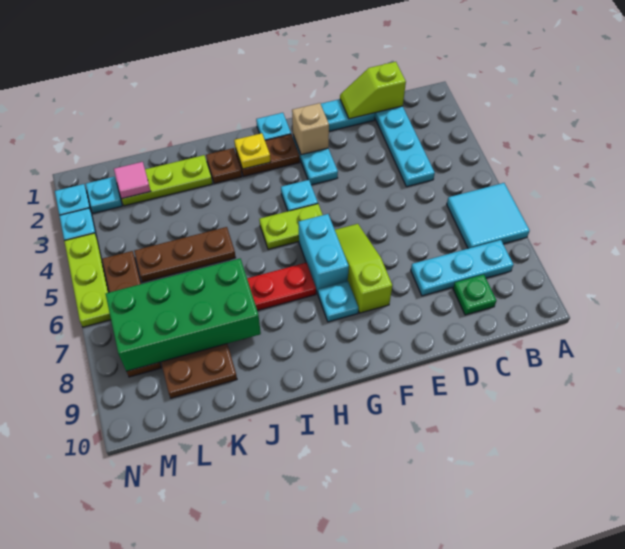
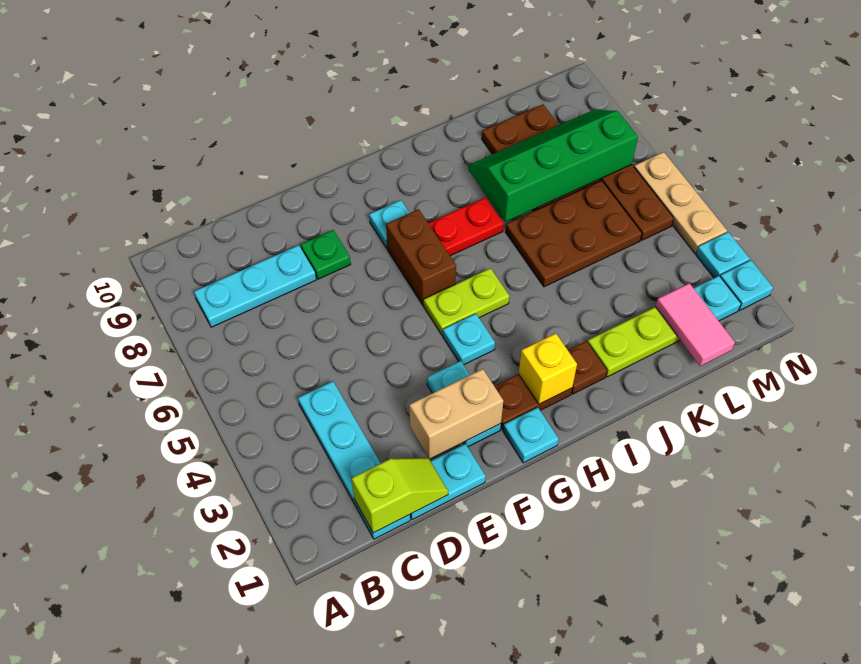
cyan 2x2 tile [447,183,530,249] -> none
green 1x1 plate [453,274,496,315] -> green 1x1 plate moved to [301,230,351,279]
tan 1x1 brick [292,103,329,155] -> tan 1x2 brick [409,369,503,459]
lime 1x3 slope [335,224,392,313] -> none
cyan 1x2 brick [298,214,349,294] -> brown 1x2 brick [386,209,456,305]
yellow 1x1 plate [234,133,271,169] -> yellow 1x1 brick [519,333,577,404]
brown 1x3 plate [134,227,236,282] -> brown 2x3 plate [506,180,642,287]
green 2x4 brick [106,259,261,371] -> green 2x4 slope [469,110,638,222]
pink 1x1 tile [114,162,151,199] -> pink 1x2 tile [655,283,735,366]
lime 1x3 plate [64,233,111,327] -> tan 1x3 plate [634,152,727,253]

